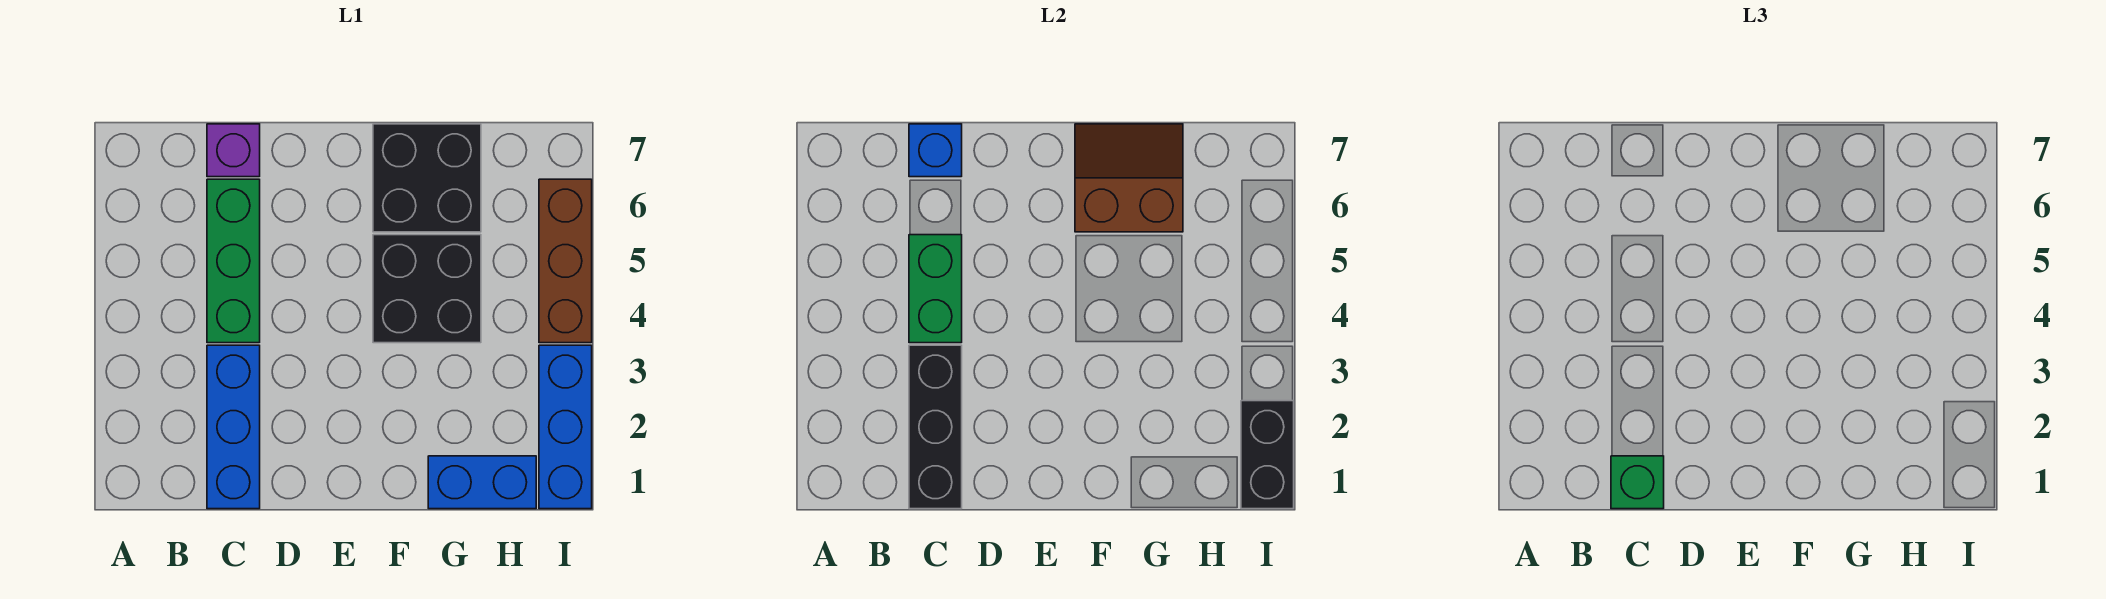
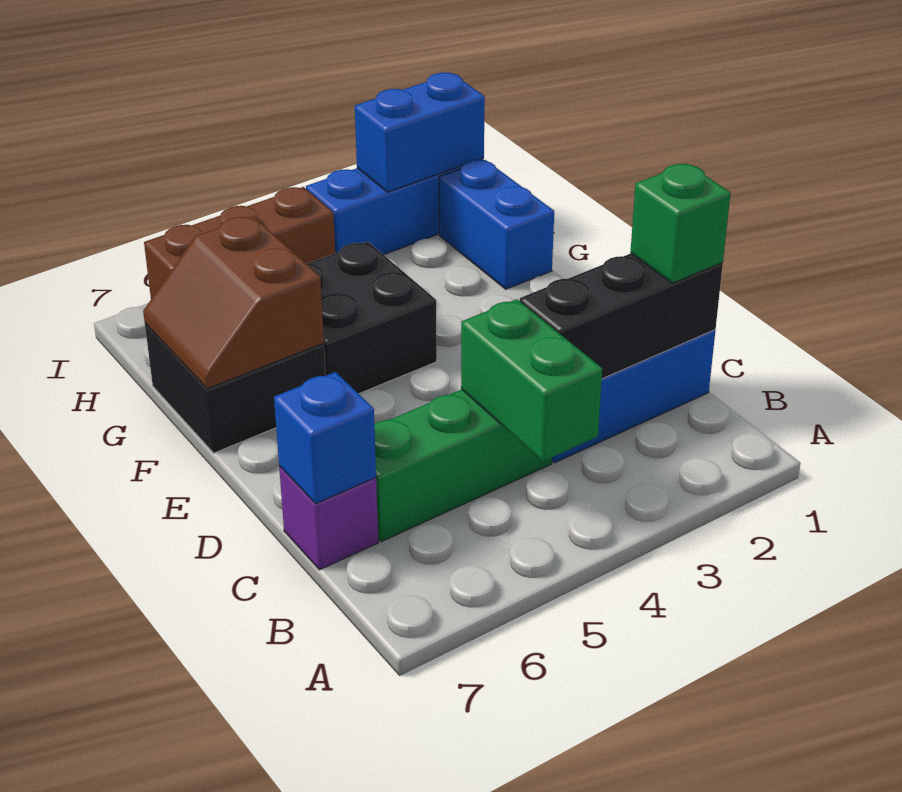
green 1x2 brick [909,235,962,343] -> green 1x2 brick turned to [461,299,602,461]
black 1x2 brick [1241,401,1294,509] -> blue 1x2 brick [355,73,485,192]

